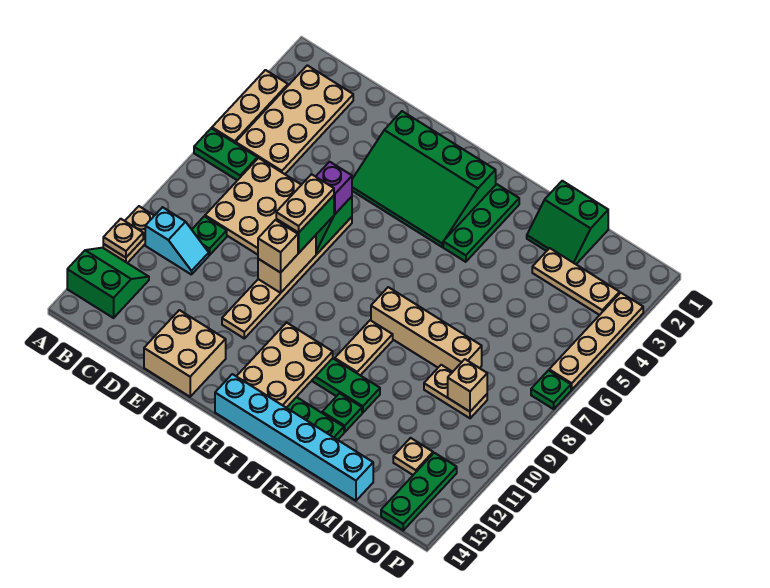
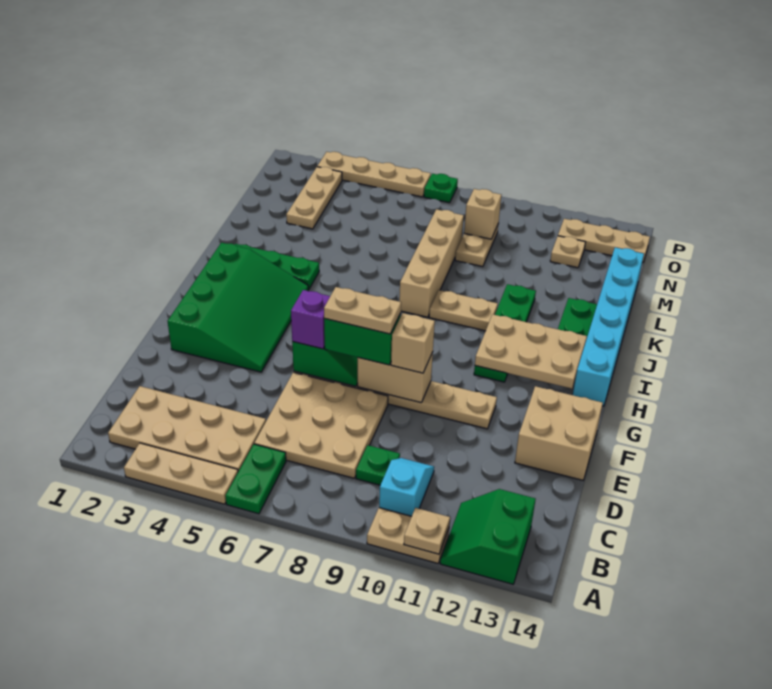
green 1x1 plate [322,393,362,432] -> none
green 2x2 slope [527,181,608,264] -> none
green 1x3 plate [381,453,457,530] -> tan 1x3 plate [558,219,650,262]

